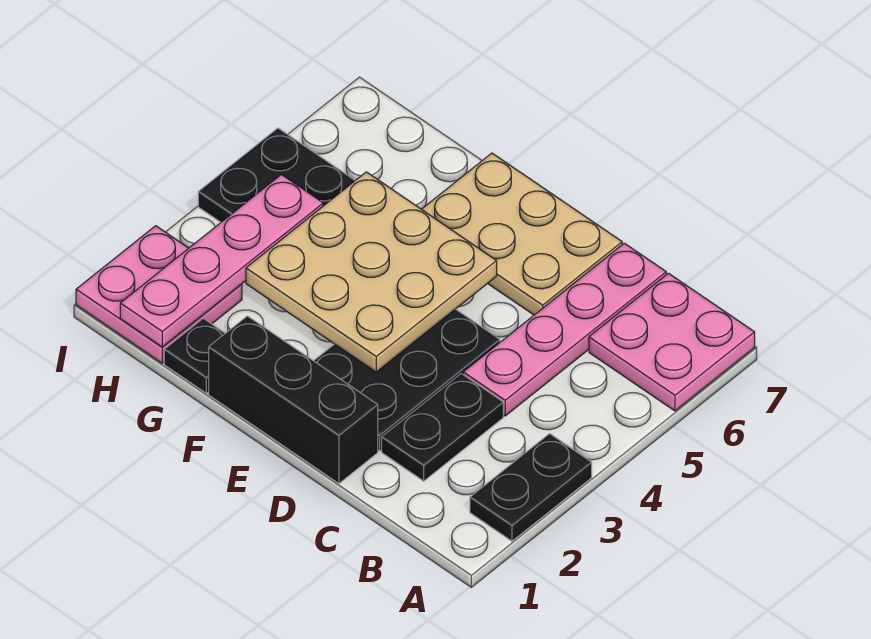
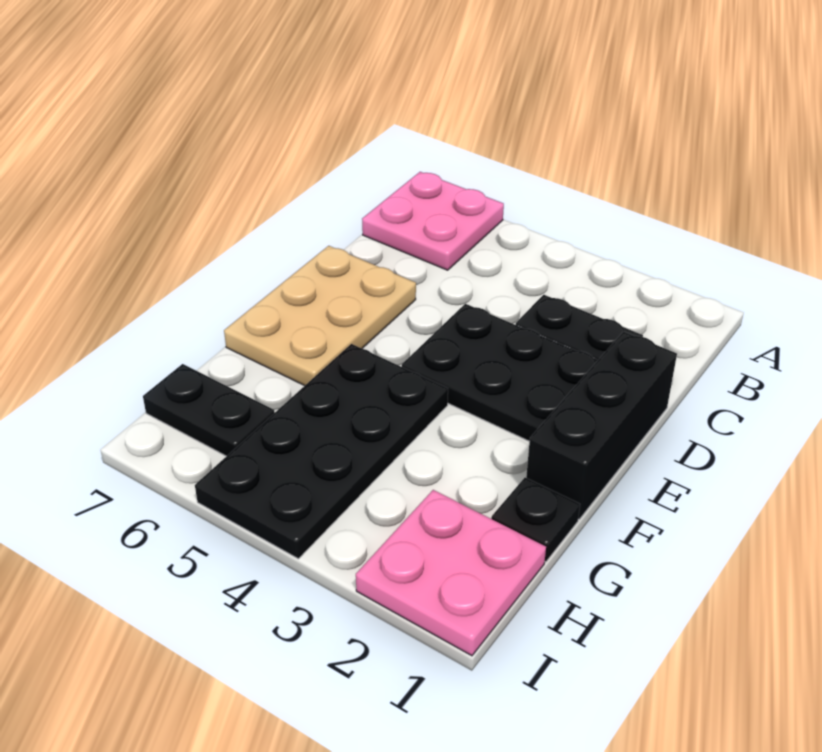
black 1x2 plate [470,434,592,541] -> black 1x2 plate moved to [143,364,275,456]
pink 1x4 plate [463,243,666,416] -> none
tan 3x3 plate [246,172,497,372] -> none
pink 1x4 plate [120,174,323,347] -> none

